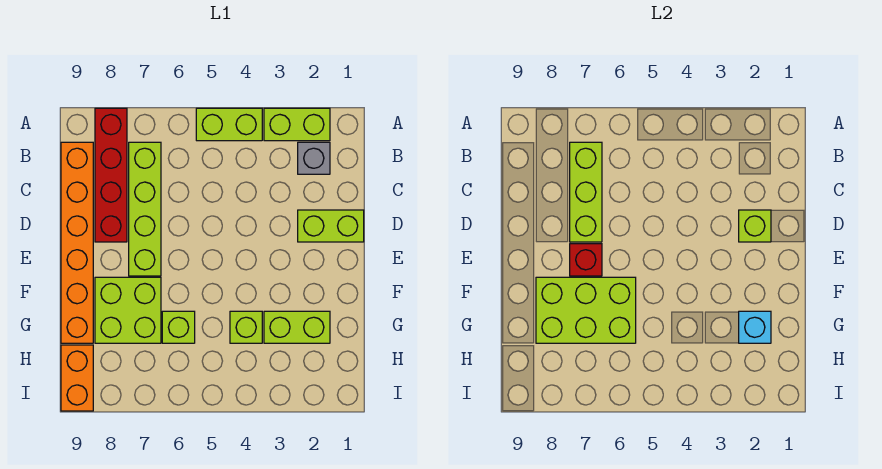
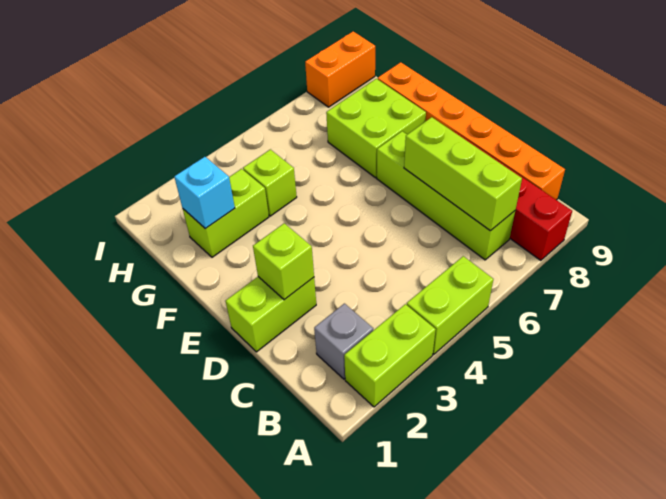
red 1x1 brick [570,244,602,276] -> none
lime 2x3 brick [536,277,636,343] -> none
lime 1x1 brick [162,311,195,343] -> none
orange 1x2 brick [61,345,93,411] -> orange 1x2 brick turned to [305,31,375,107]

